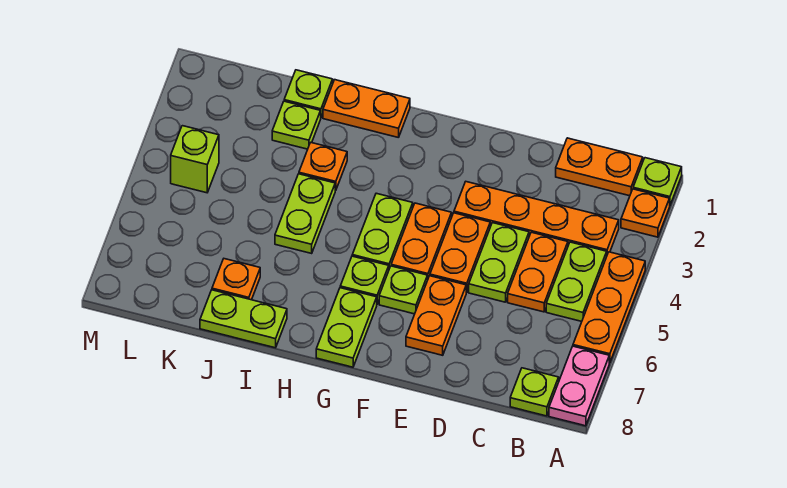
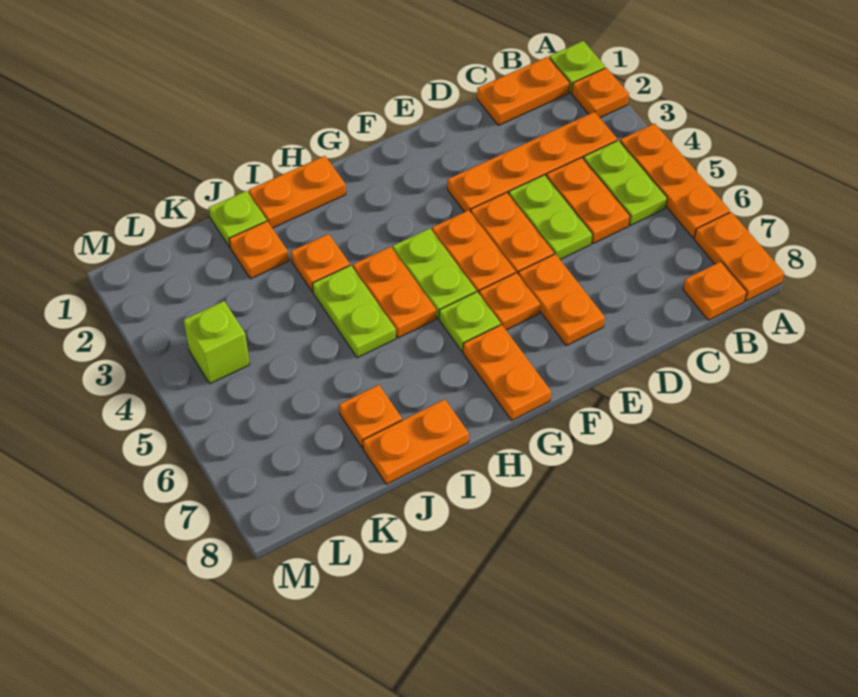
pink 1x2 plate [549,346,609,426] -> orange 1x2 plate [694,212,784,301]
lime 1x1 plate [510,368,559,416] -> orange 1x1 plate [683,262,747,320]
lime 1x1 plate [379,266,428,314] -> orange 1x1 plate [479,273,540,330]
lime 1x2 plate [316,288,377,367] -> orange 1x2 plate [463,325,551,420]
none -> orange 1x2 plate [353,247,436,338]
lime 1x2 plate [200,290,287,348] -> orange 1x2 plate [363,399,469,484]
lime 1x1 plate [272,101,321,149] -> orange 1x1 plate [229,221,289,279]

